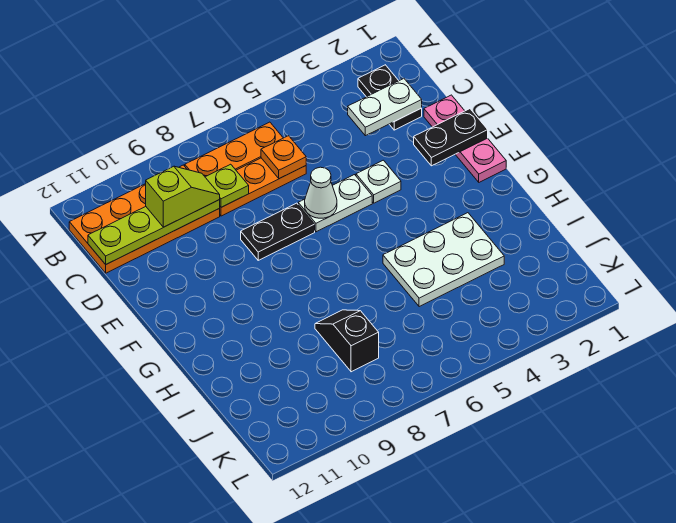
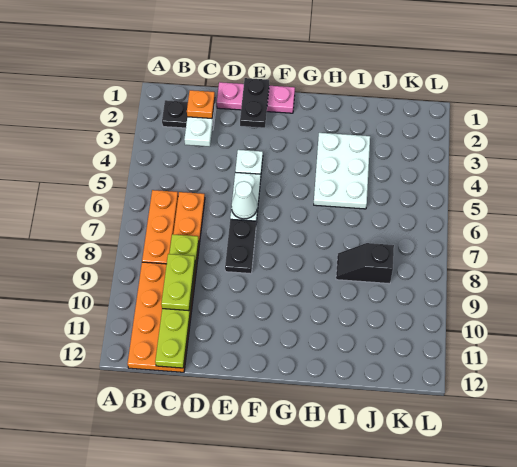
orange 1x1 plate [261,136,306,179] -> orange 1x1 plate moved to [187,90,215,118]
lime 1x2 slope [146,166,220,227] -> lime 1x2 plate [161,254,195,311]

